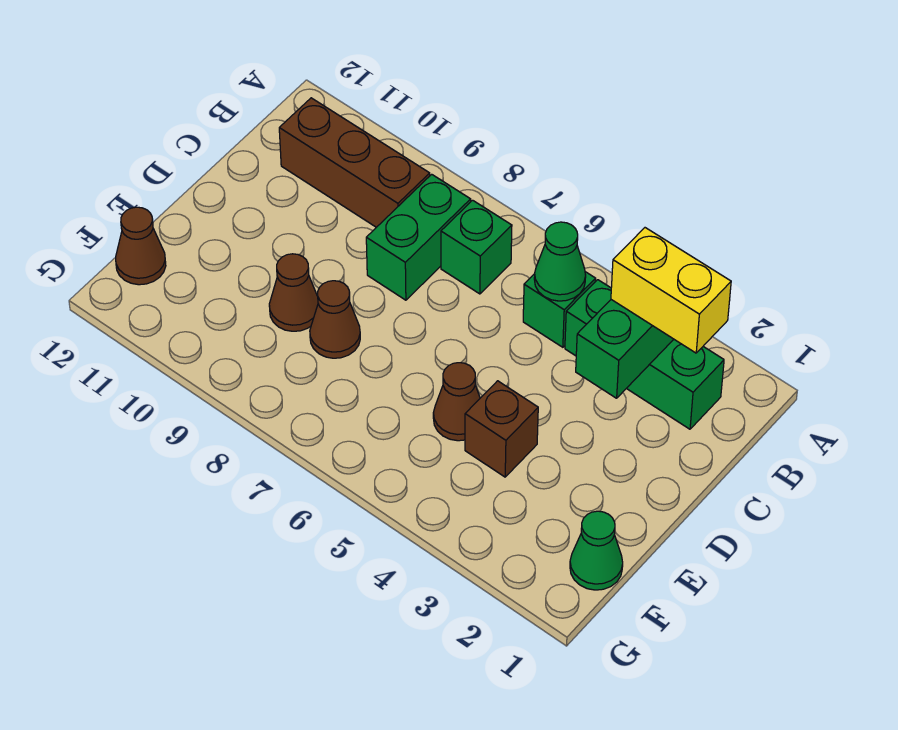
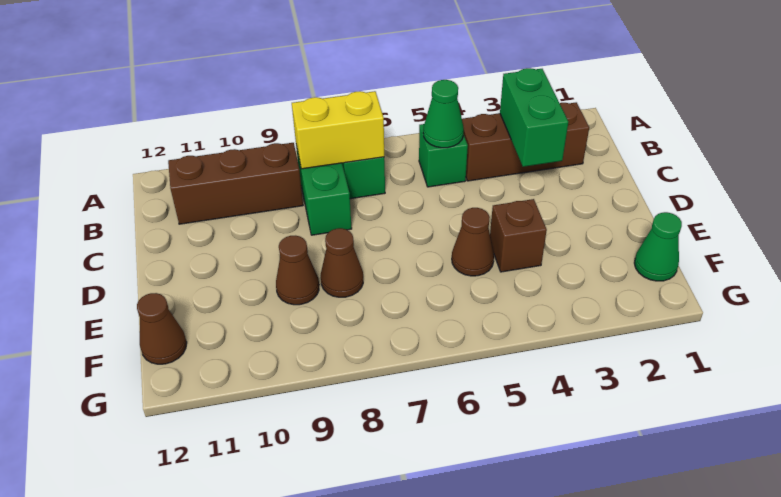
green 1x3 brick [565,280,724,429] -> brown 1x3 brick [462,102,589,181]
yellow 1x2 brick [611,228,731,353] -> yellow 1x2 brick moved to [292,91,384,169]

